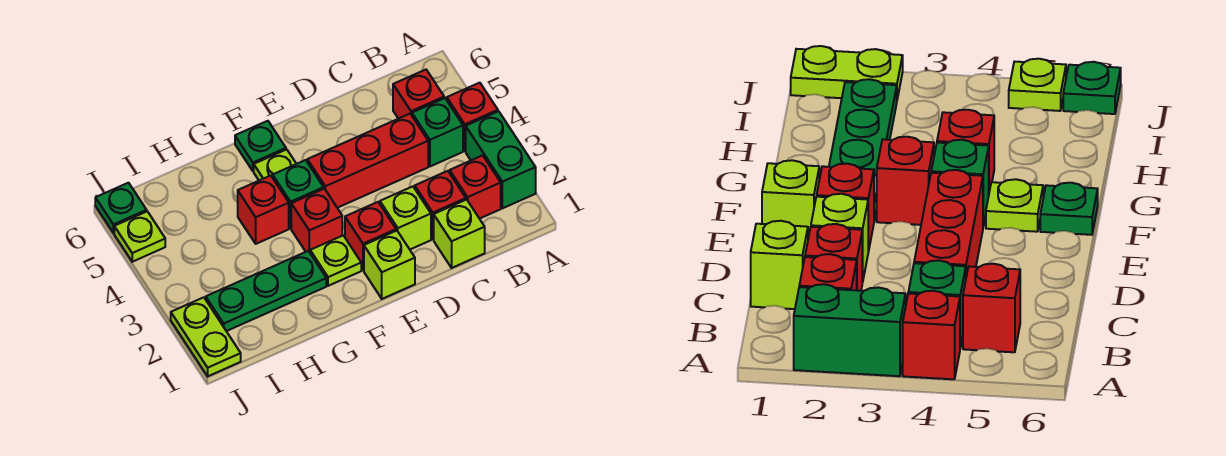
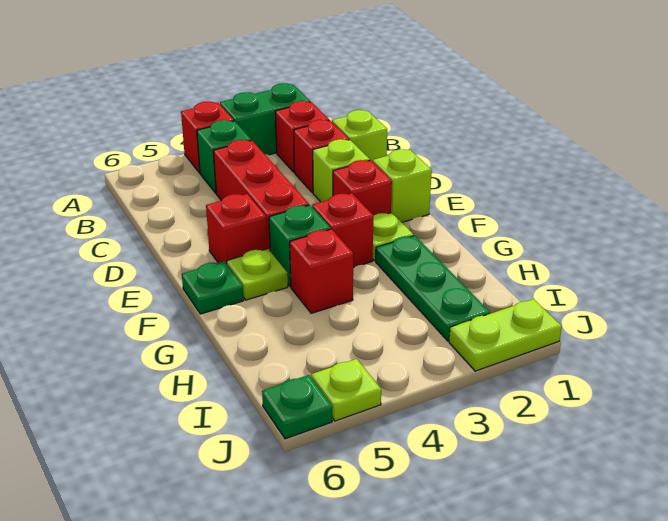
red 1x1 brick [393,70,444,119] -> red 1x1 brick moved to [206,194,267,264]

